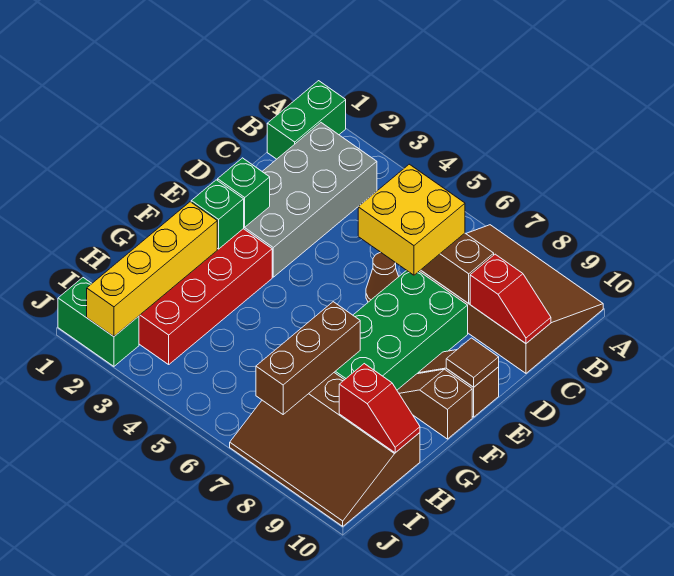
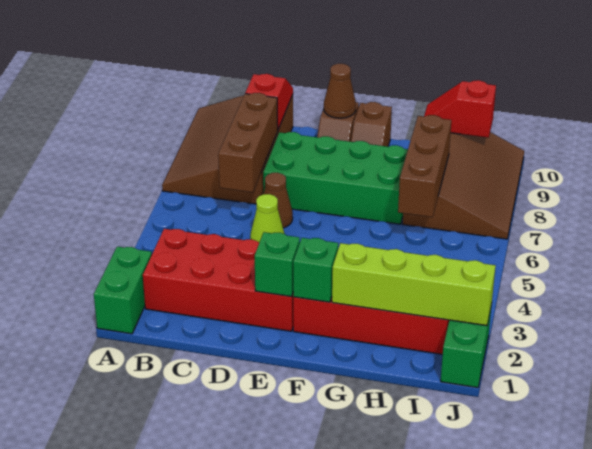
green 1x2 brick [267,81,346,159] -> green 1x2 brick turned to [94,247,152,334]
grey 2x4 brick [244,123,377,277] -> red 2x4 brick [143,229,293,331]
yellow 2x2 brick [358,164,465,275] -> none
none -> lime 1x1 cone [250,194,285,242]
brown 1x1 tile [446,338,499,387] -> brown 1x1 cone [324,64,356,118]
yellow 1x4 brick [87,202,217,336] -> lime 1x4 brick [332,243,496,326]
brown 1x3 brick [256,302,360,414] -> brown 1x3 brick turned to [398,115,451,217]
red 1x2 slope [339,364,420,453] -> red 1x2 slope turned to [424,80,496,138]

